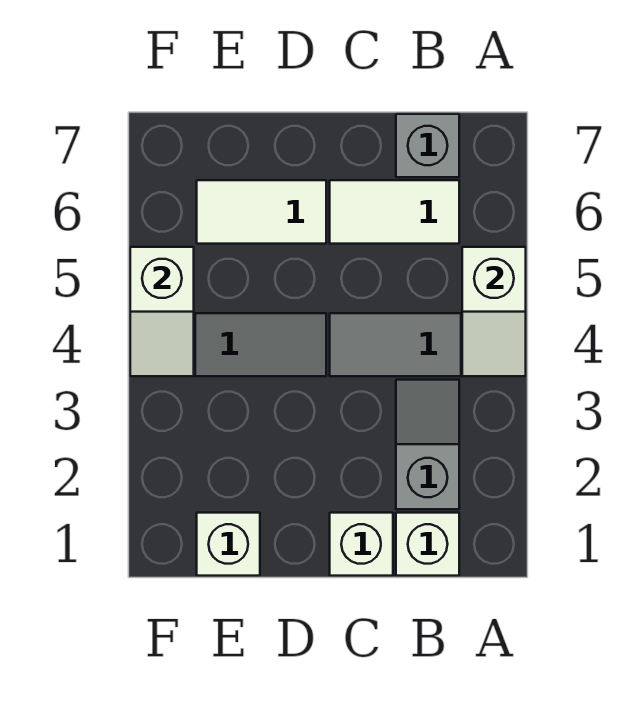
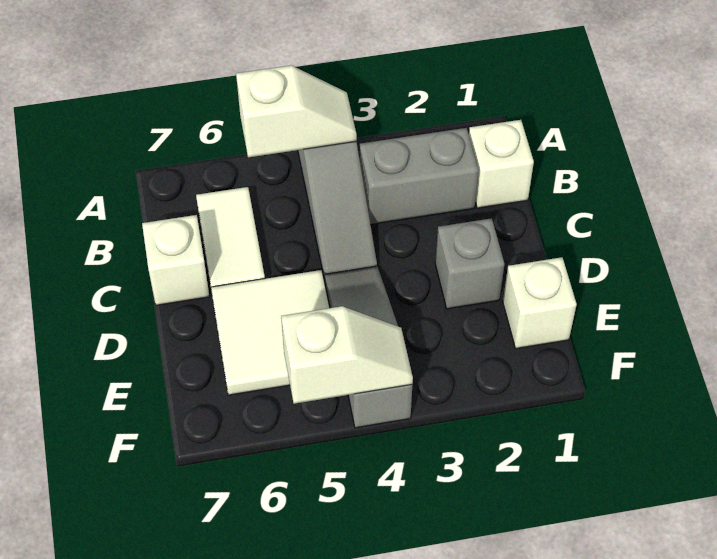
grey 1x2 slope [396,380,459,509] -> grey 1x2 brick [360,128,479,224]
grey 1x1 brick [396,114,459,177] -> grey 1x1 brick moved to [435,218,505,309]
white 1x1 brick [330,513,393,576] -> white 1x1 brick moved to [142,215,209,305]
white 1x2 tile [197,180,326,244] -> white 2x2 tile [211,270,329,395]

